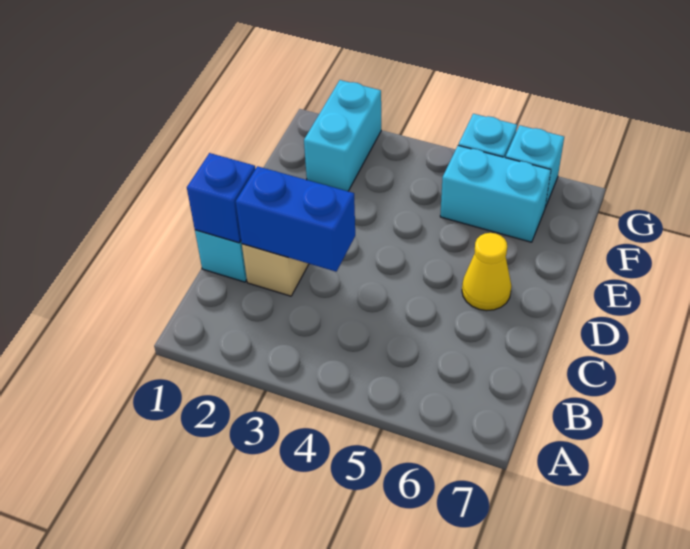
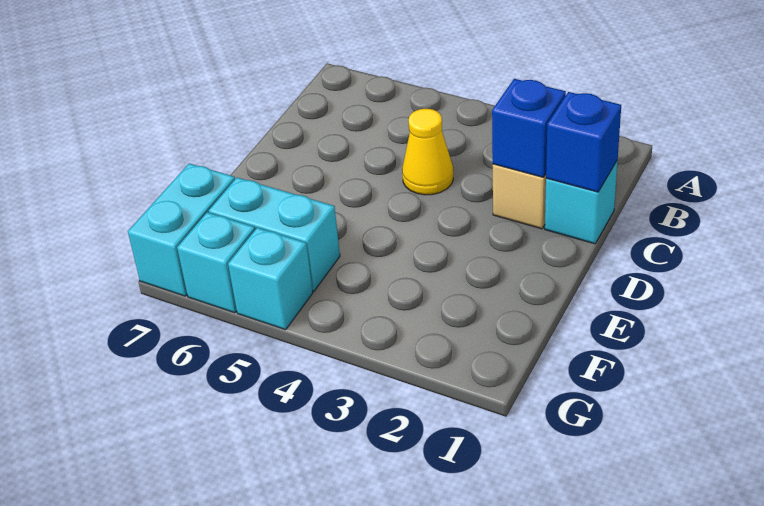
blue 1x2 brick [236,166,355,272] -> blue 1x1 brick [492,79,566,177]
yellow 1x1 cone [462,233,511,311] -> yellow 1x1 cone moved to [402,109,453,195]
cyan 1x2 brick [304,80,381,191] -> cyan 1x2 brick moved to [128,163,235,296]

